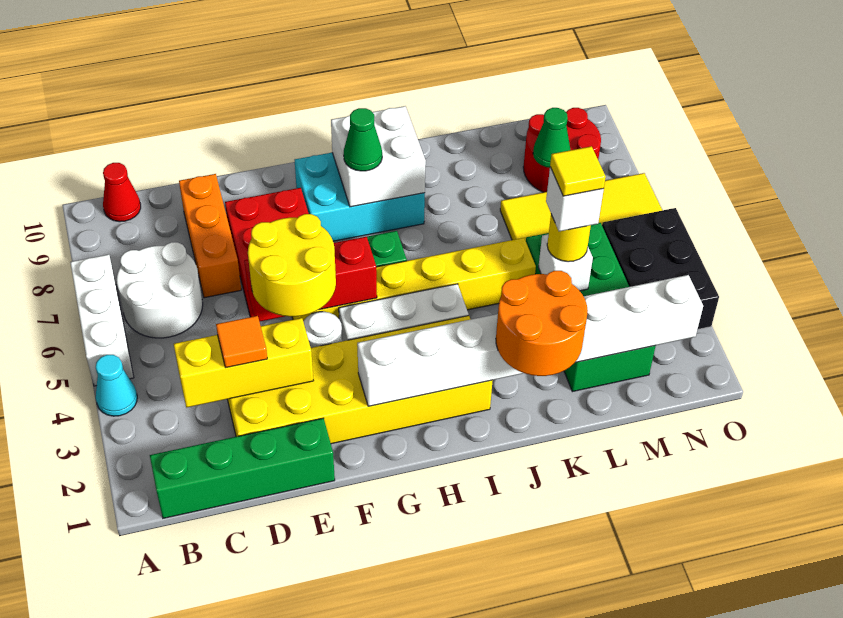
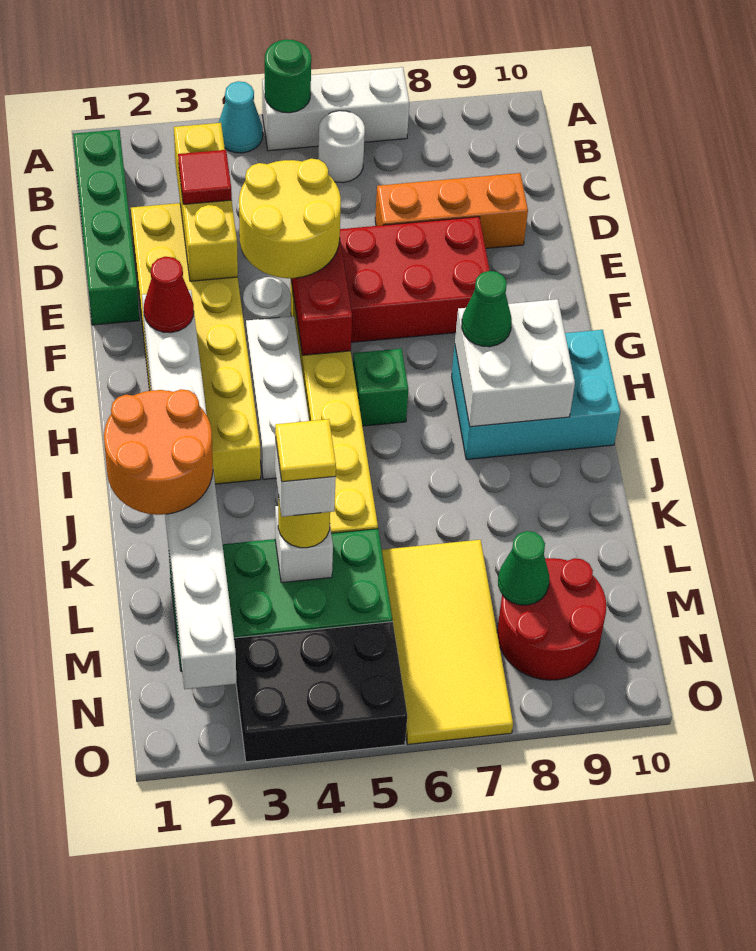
none -> green 1x1 round brick [265,39,311,113]
white 2x2 round brick [117,242,203,338] -> white 1x1 round brick [318,111,365,183]
red 1x1 cone [103,163,141,222] -> red 1x1 cone moved to [144,257,194,333]
orange 1x1 tile [216,316,267,368] -> red 1x1 tile [178,150,232,204]
cyan 2x3 brick [295,153,425,241] -> cyan 2x3 brick turned to [452,330,620,460]

